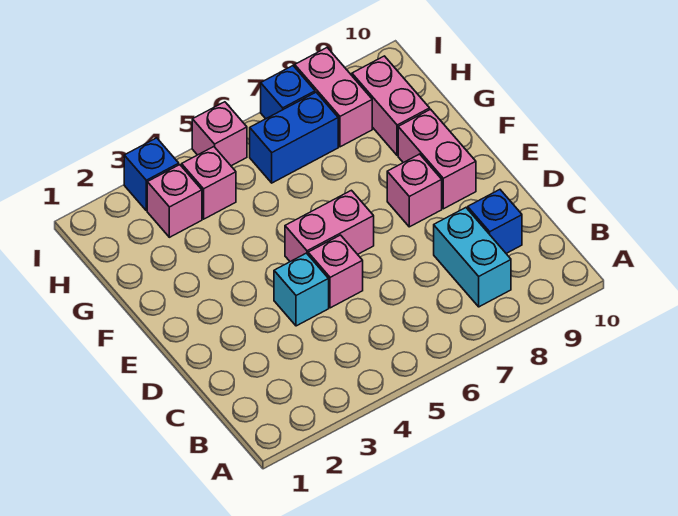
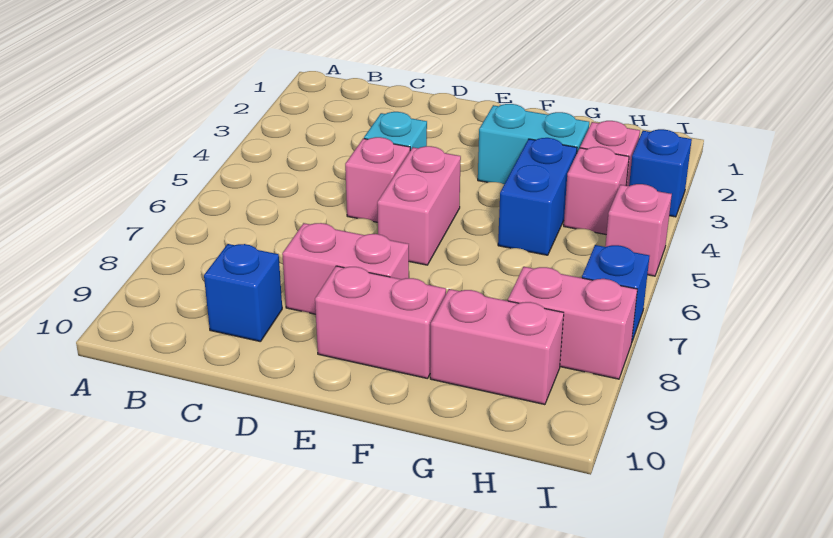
cyan 1x2 brick [434,208,511,307] -> cyan 1x2 brick moved to [478,104,589,184]
pink 1x1 brick [387,154,442,227] -> pink 1x2 brick [282,223,409,314]
blue 1x2 brick [250,92,338,183] -> blue 1x2 brick moved to [498,138,577,255]

